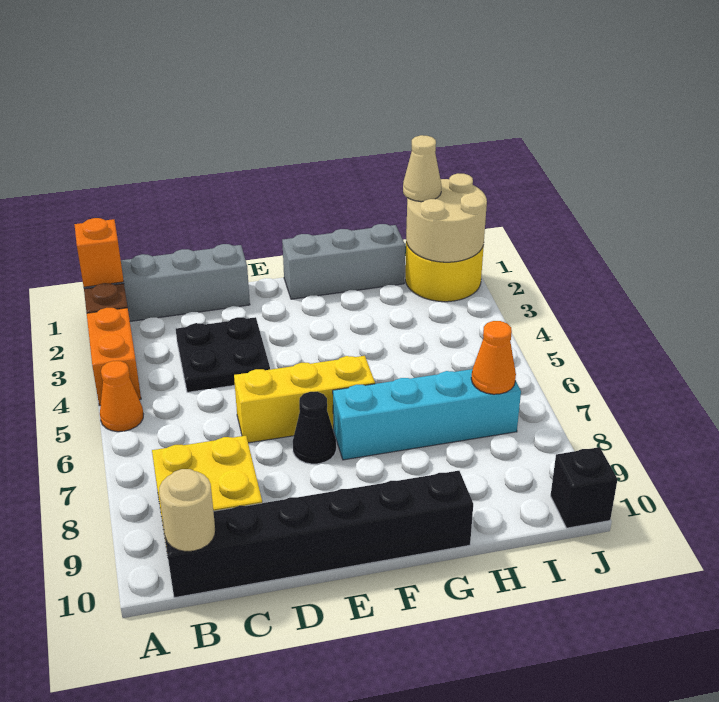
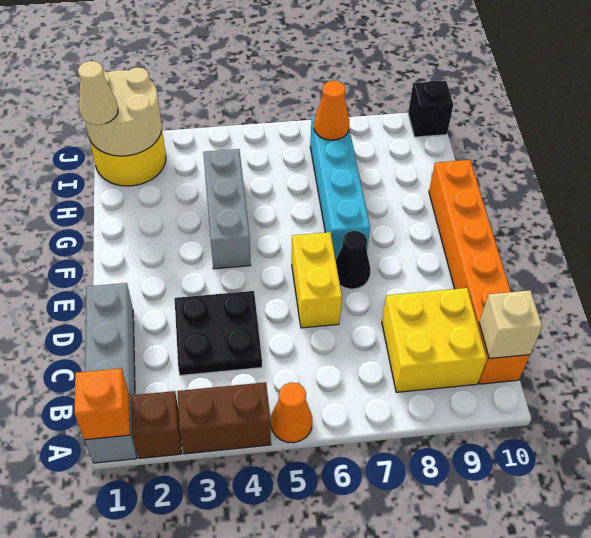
orange 1x2 brick [87,308,141,406] -> brown 1x2 brick [177,382,271,454]
black 1x6 brick [163,471,473,598] -> orange 1x6 brick [429,160,530,384]
tan 1x1 round brick [159,469,215,551] -> tan 1x1 brick [479,290,542,359]
yellow 1x3 brick [234,356,375,443] -> yellow 1x2 brick [292,232,342,328]
grey 1x3 brick [282,224,405,299] -> grey 1x3 brick moved to [203,149,251,269]

